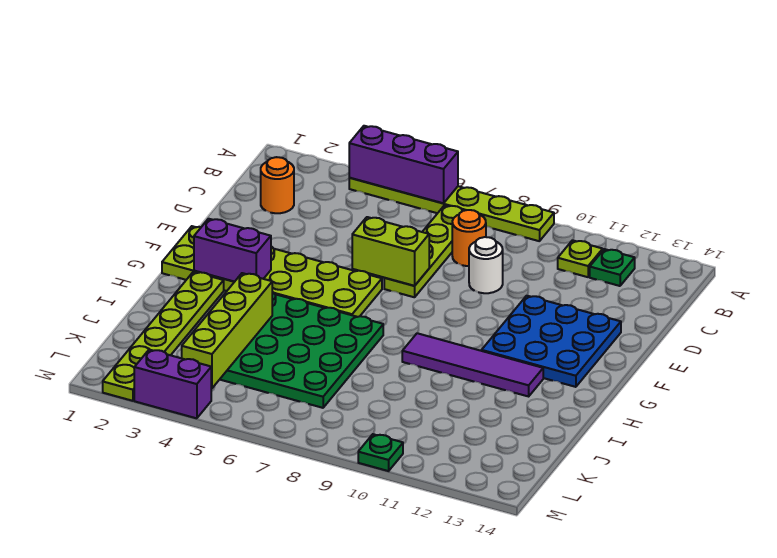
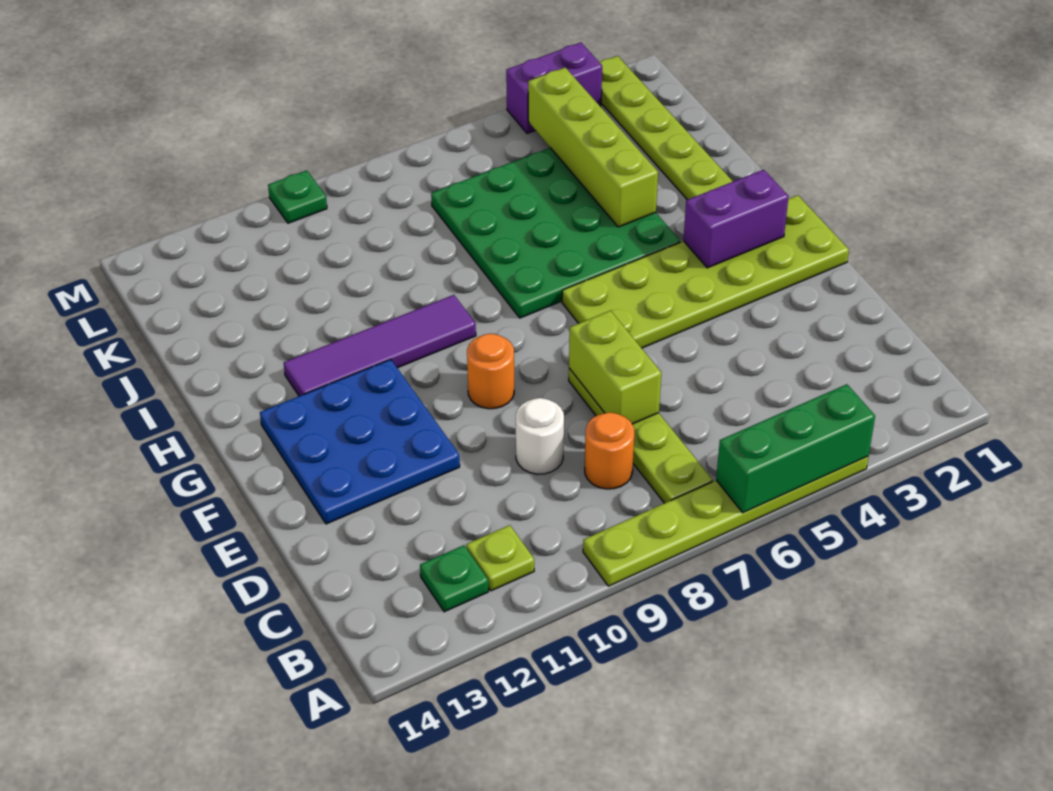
purple 1x3 brick [349,126,458,203] -> green 1x3 brick [716,384,875,513]
orange 1x1 round brick [261,157,294,213] -> orange 1x1 round brick moved to [467,333,514,409]
lime 1x2 brick [352,217,429,286] -> lime 1x2 brick turned to [569,310,661,424]

